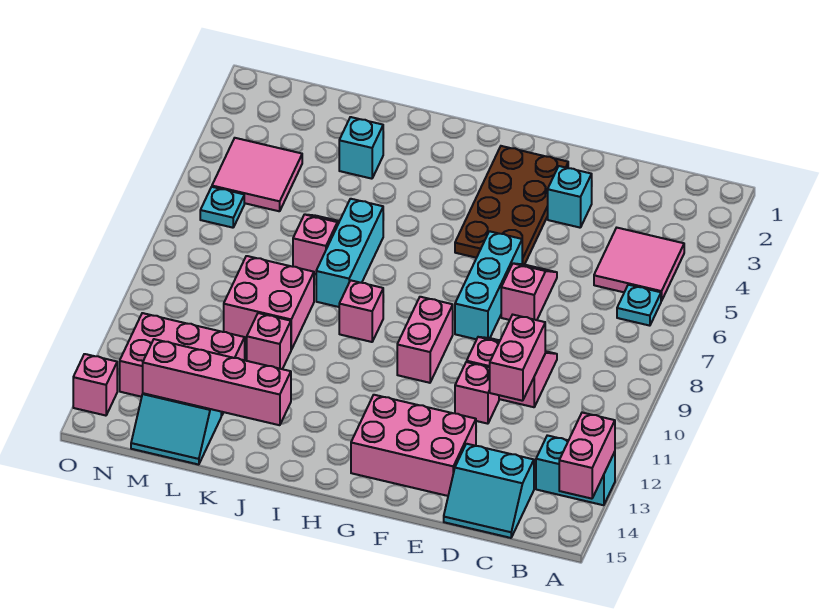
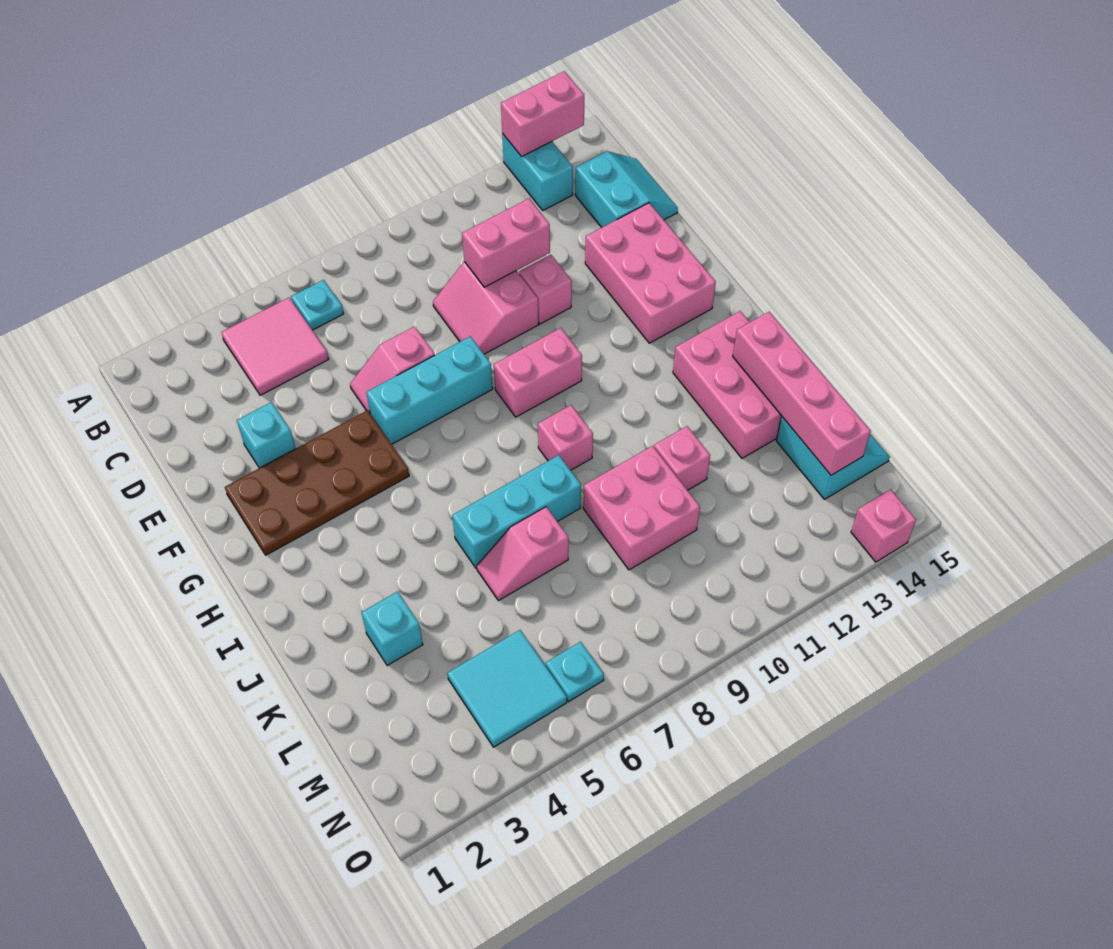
pink 2x3 brick [120,313,245,416] -> pink 2x3 brick moved to [673,311,781,458]
pink 2x2 tile [212,138,302,211] -> cyan 2x2 tile [447,630,567,747]

